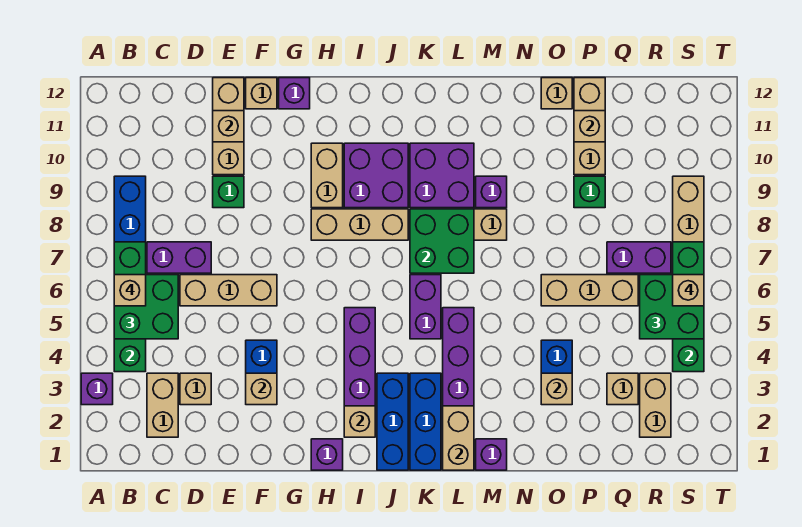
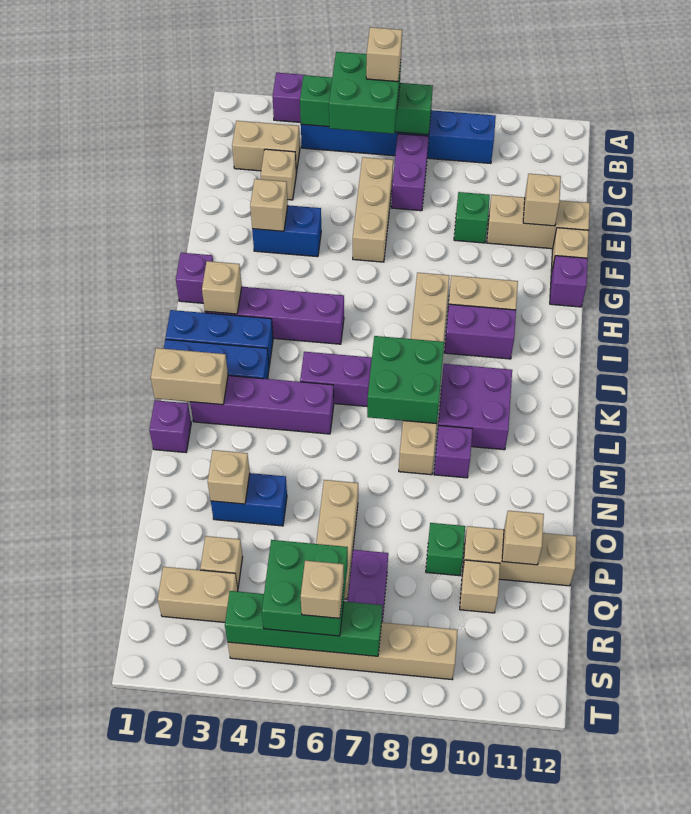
purple 2x2 brick [344,143,408,208] -> purple 1x2 brick [444,304,516,359]
tan 1x1 brick [541,78,572,109] -> tan 1x1 brick moved to [460,560,500,613]

